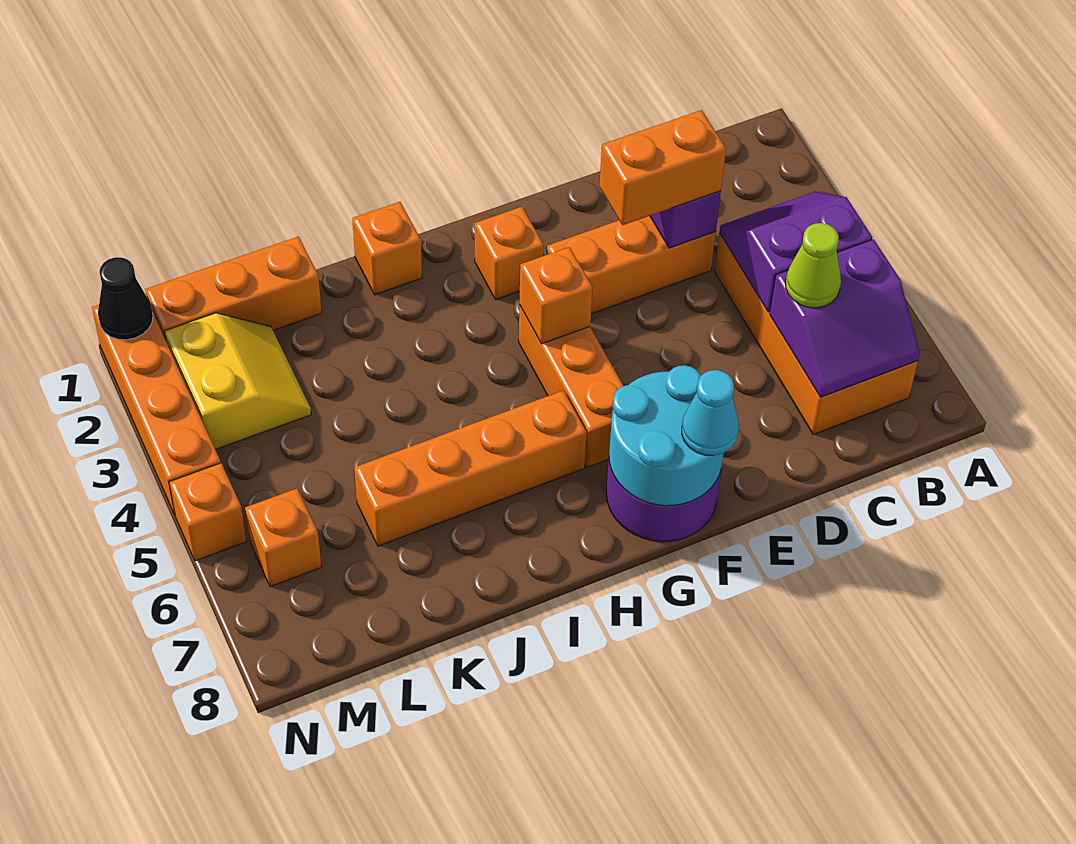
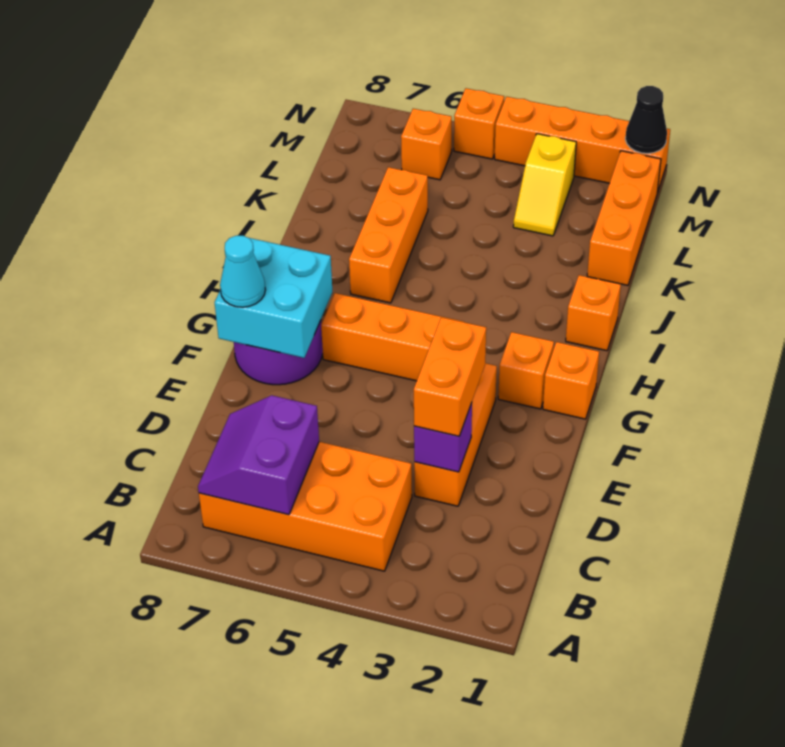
purple 2x2 slope [720,191,873,312] -> none
lime 1x1 cone [786,223,841,308] -> none
cyan 2x2 round brick [609,365,724,506] -> cyan 2x2 brick [215,238,332,358]
orange 1x1 brick [519,247,593,344] -> orange 1x1 brick moved to [543,342,599,419]
orange 1x4 brick [354,390,587,546] -> orange 1x3 brick [349,167,428,303]
yellow 2x2 slope [164,313,311,450] -> yellow 1x2 slope [513,134,576,236]

